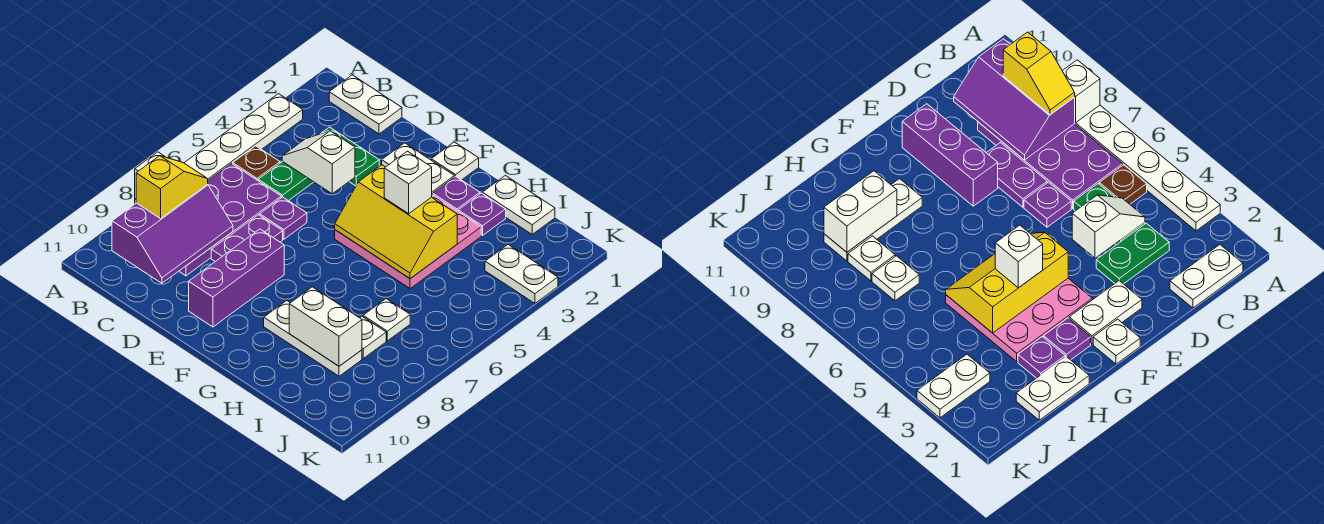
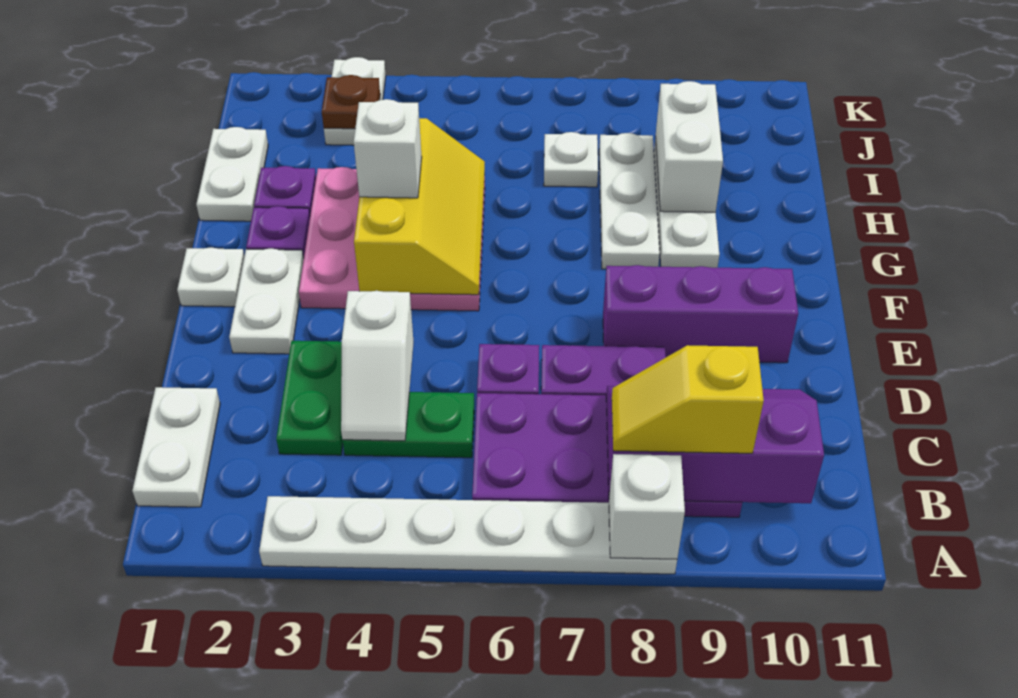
brown 1x1 plate [233,146,280,180] -> brown 1x1 plate moved to [322,75,380,129]
white 1x1 plate [360,316,386,358] -> white 1x3 plate [599,133,660,269]

